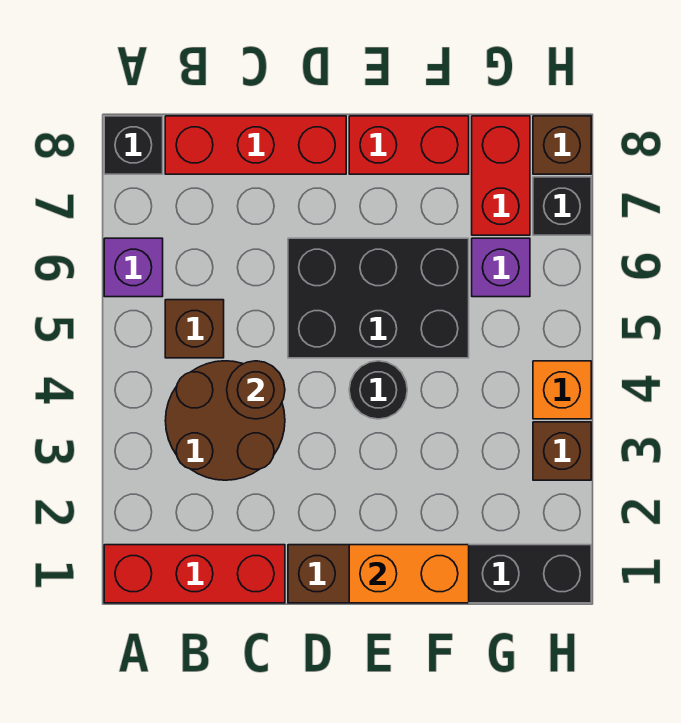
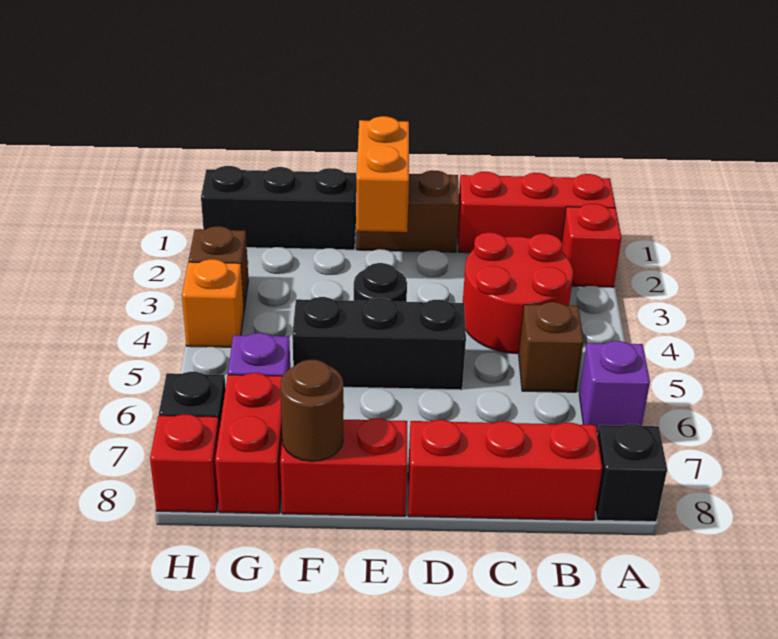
none -> red 1x1 brick [561,204,622,287]
brown 2x2 round brick [165,361,285,480] -> red 2x2 round brick [463,232,573,354]
brown 1x1 round brick [227,361,285,419] -> brown 1x1 round brick moved to [280,360,343,461]
black 2x3 brick [288,238,469,358] -> black 1x3 brick [292,297,466,390]
orange 1x2 brick [349,545,469,603] -> orange 1x2 brick turned to [356,116,409,232]
brown 1x1 brick [533,116,591,174] -> red 1x1 brick [150,414,219,512]

